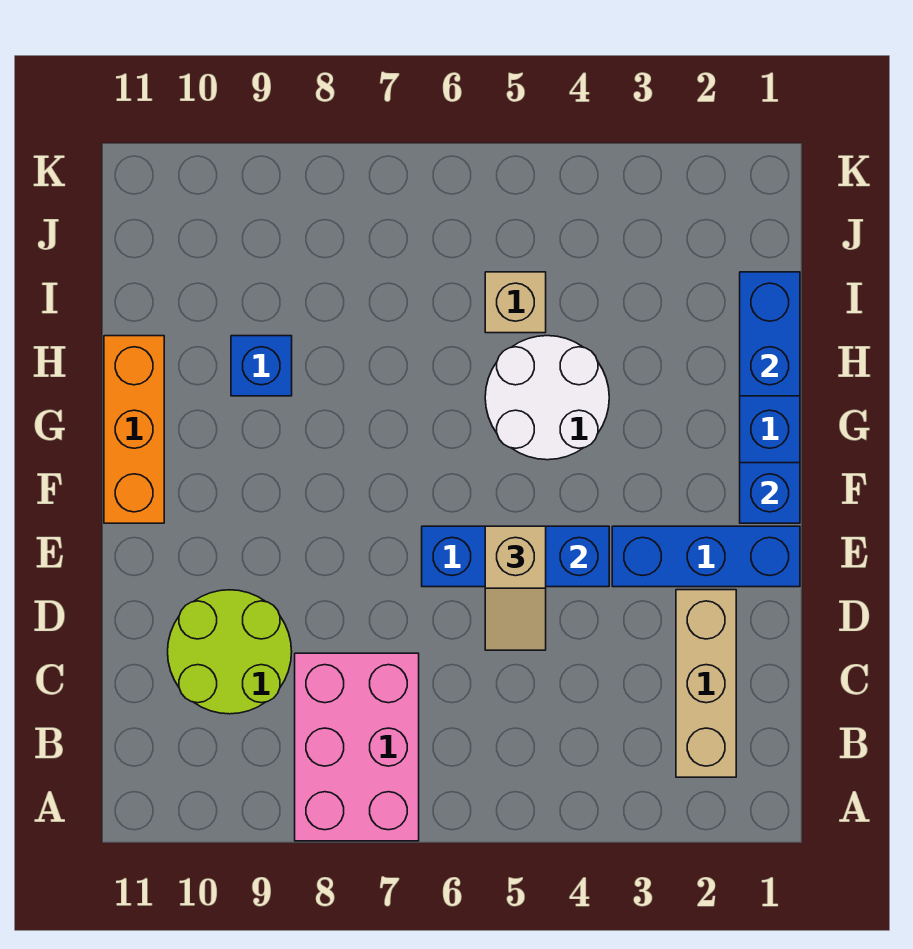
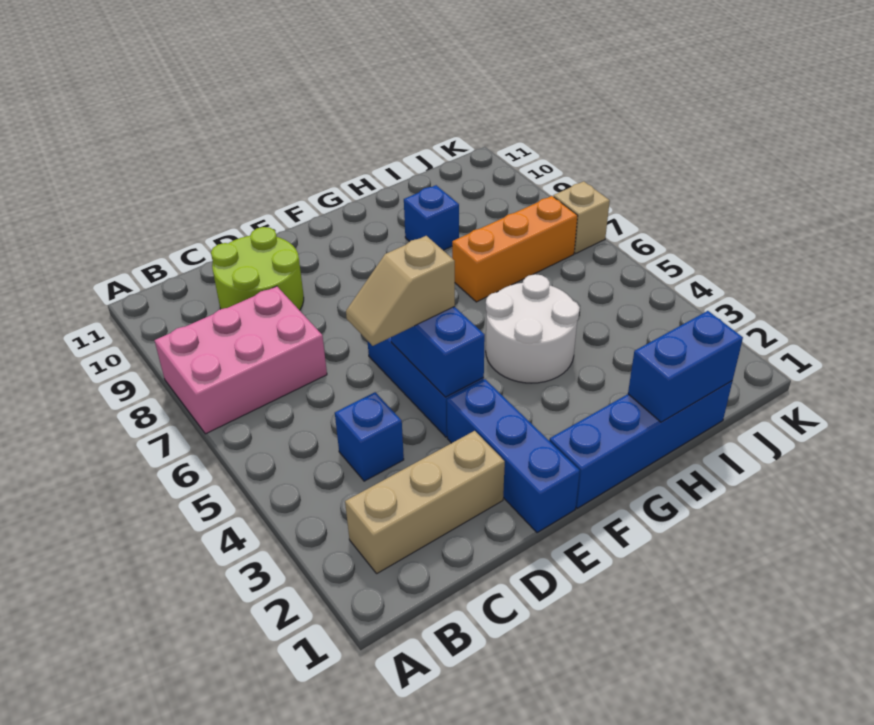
blue 1x1 brick [740,463,800,523] -> blue 1x1 brick moved to [335,392,404,481]
orange 1x3 brick [104,336,164,523] -> orange 1x3 brick moved to [452,196,577,302]
tan 1x1 brick [485,272,546,333] -> tan 1x1 brick moved to [553,181,610,253]

